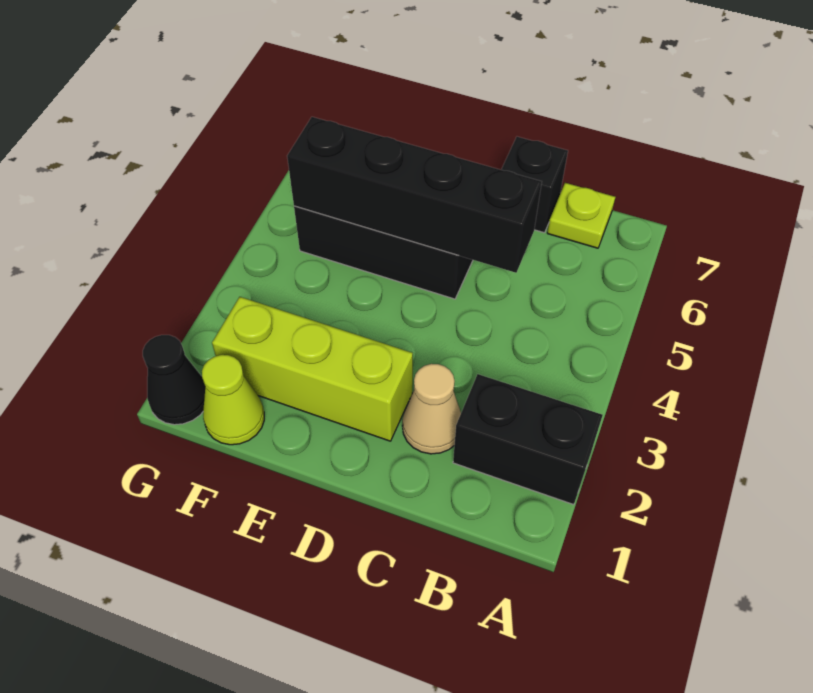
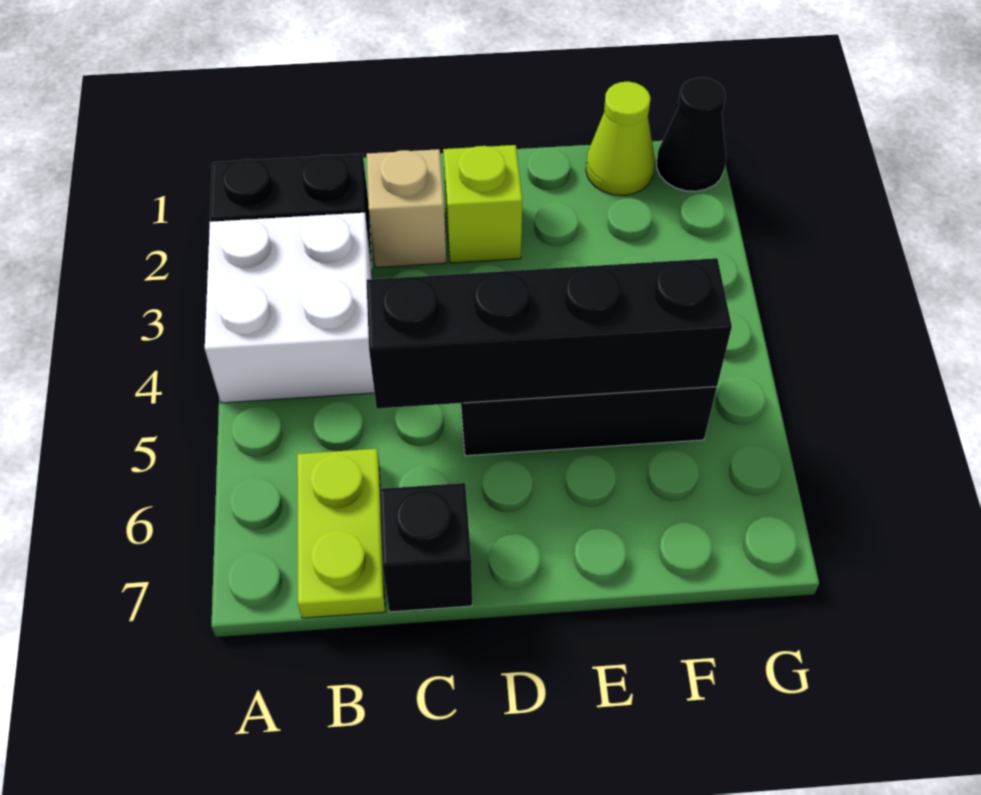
none -> white 2x2 brick [205,213,374,403]
lime 1x1 plate [547,183,615,248] -> lime 1x2 plate [297,449,385,618]
tan 1x1 cone [402,364,461,454] -> tan 1x1 brick [367,149,446,268]
lime 1x3 brick [212,297,413,441] -> lime 1x1 brick [443,145,522,263]

